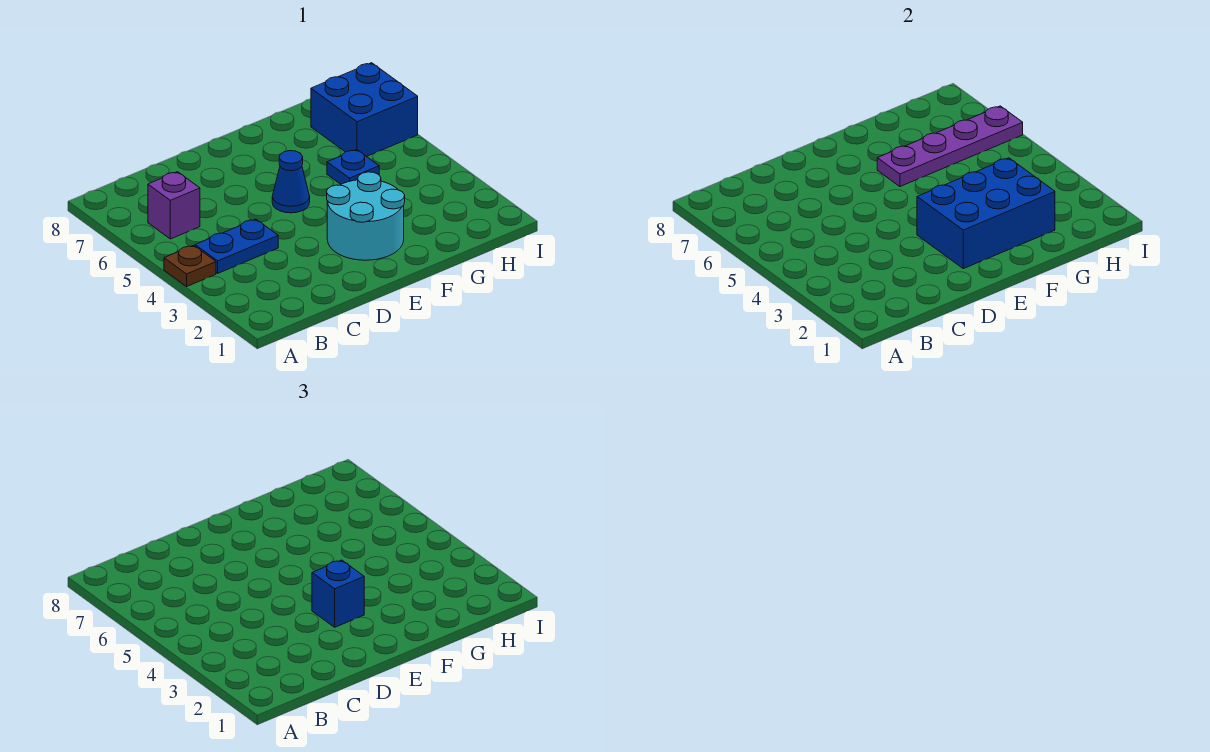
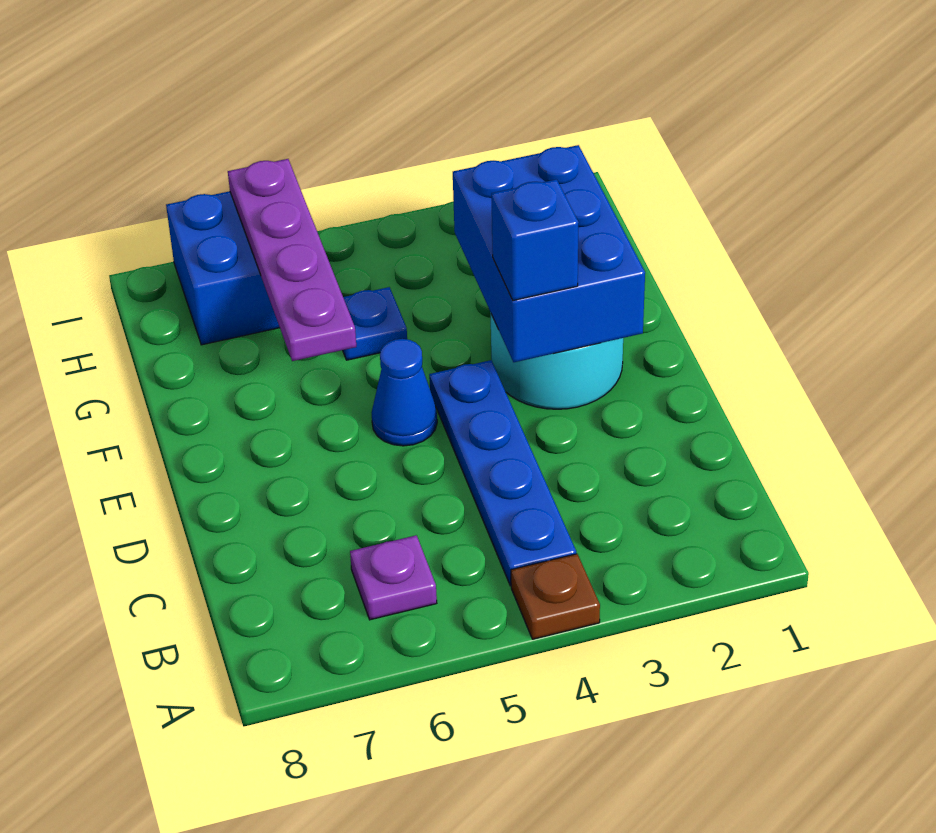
blue 1x2 plate [195,219,278,273] -> blue 1x4 plate [429,360,576,586]
purple 1x1 brick [148,172,200,239] -> purple 1x1 plate [350,535,437,620]

